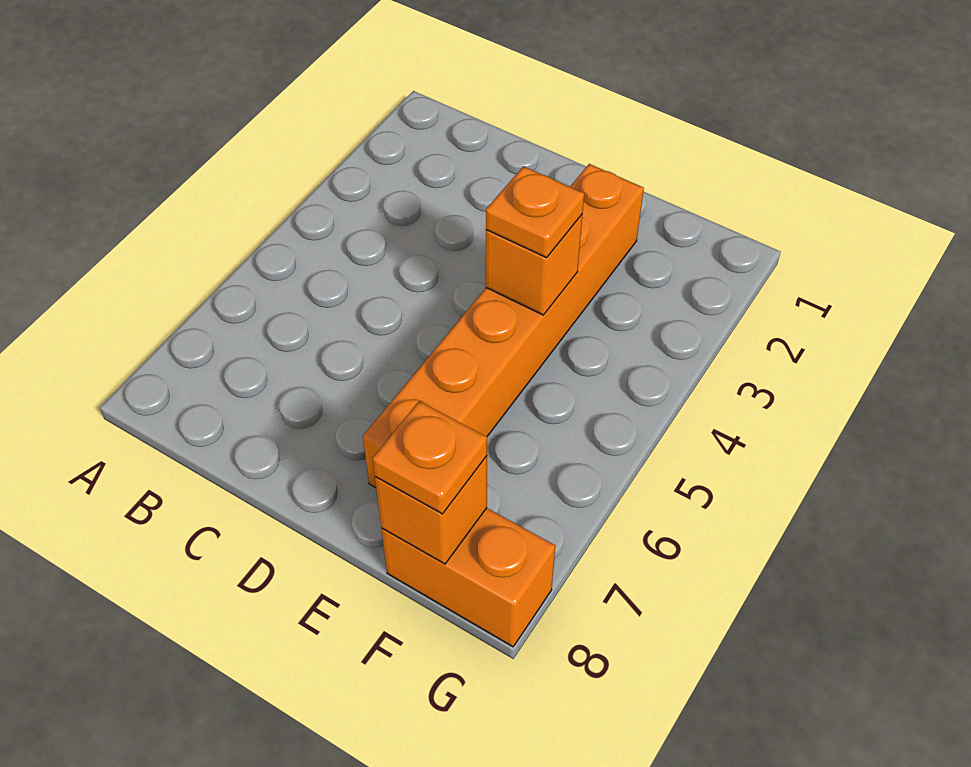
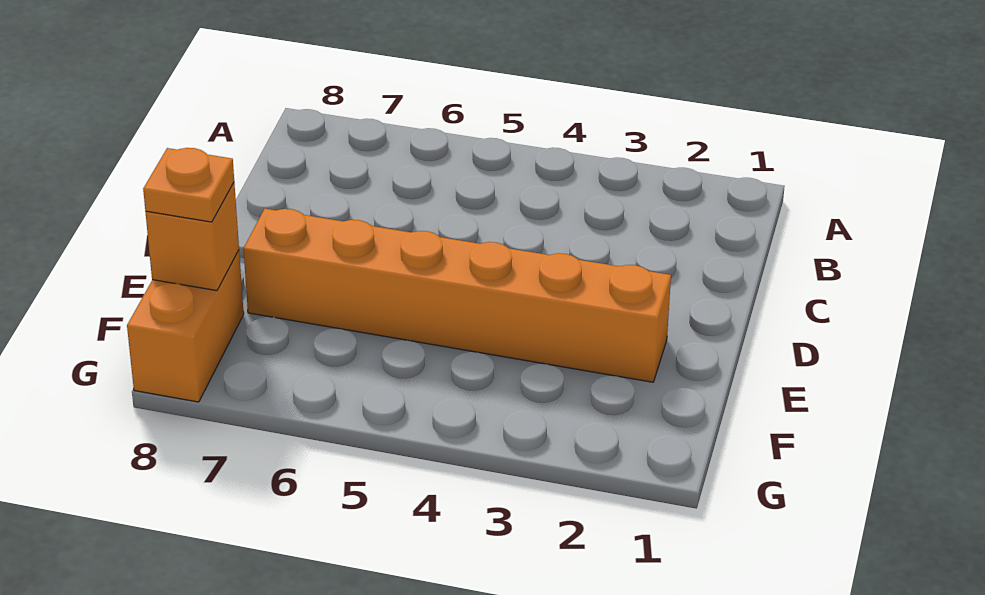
orange 1x1 brick [486,215,582,315] -> none
orange 1x1 plate [486,166,584,258] -> none

